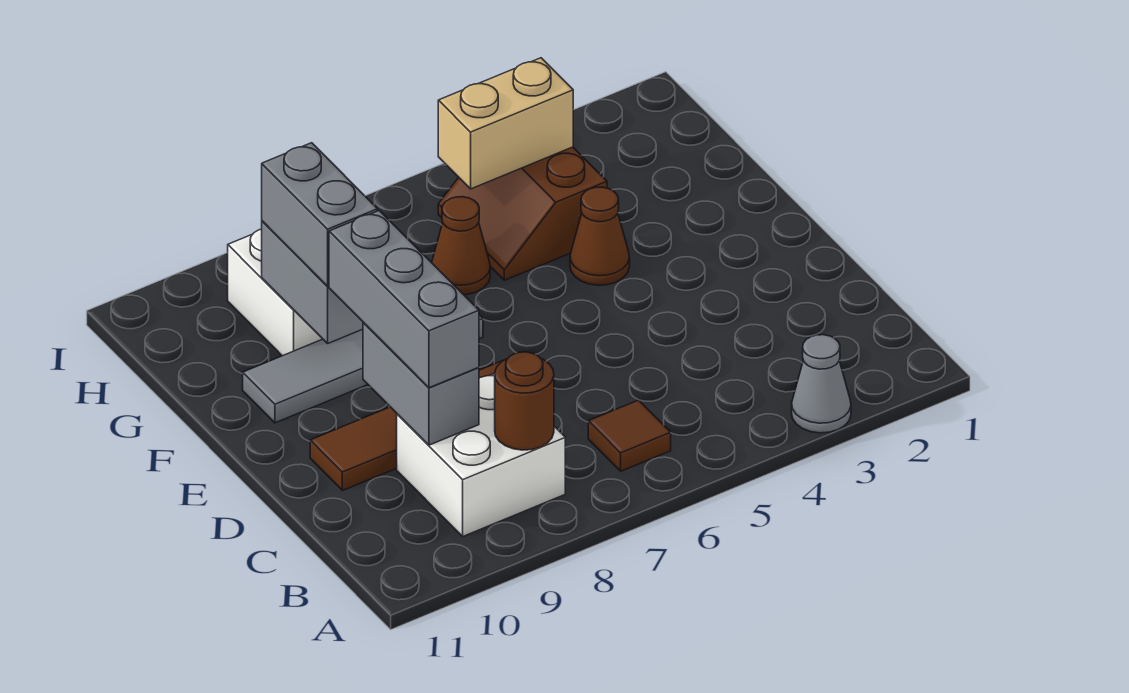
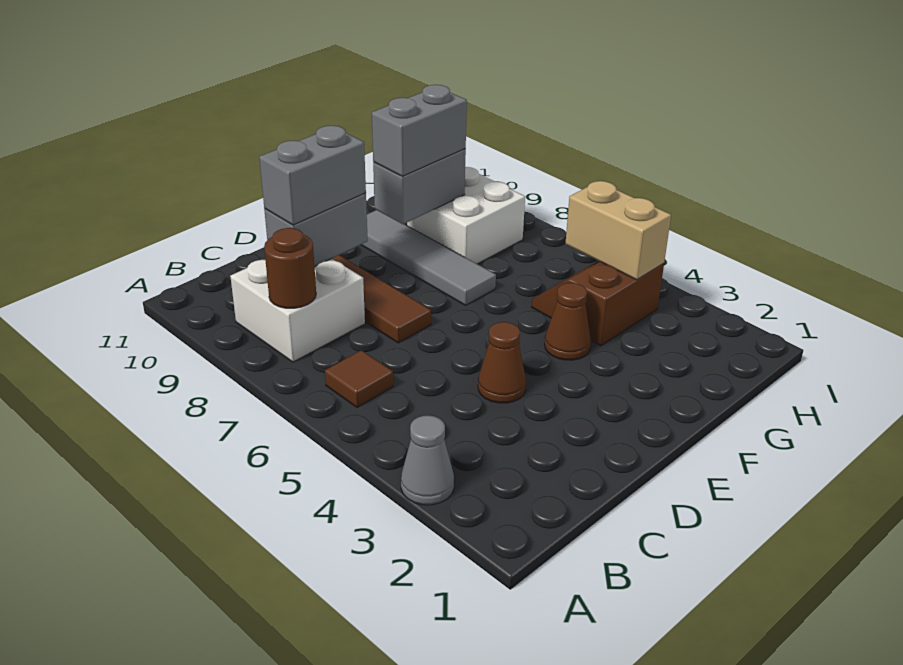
grey 1x3 brick [329,211,479,388] -> grey 1x2 brick [259,126,366,225]
brown 1x1 cone [432,197,490,295] -> brown 1x1 cone moved to [478,322,526,403]

